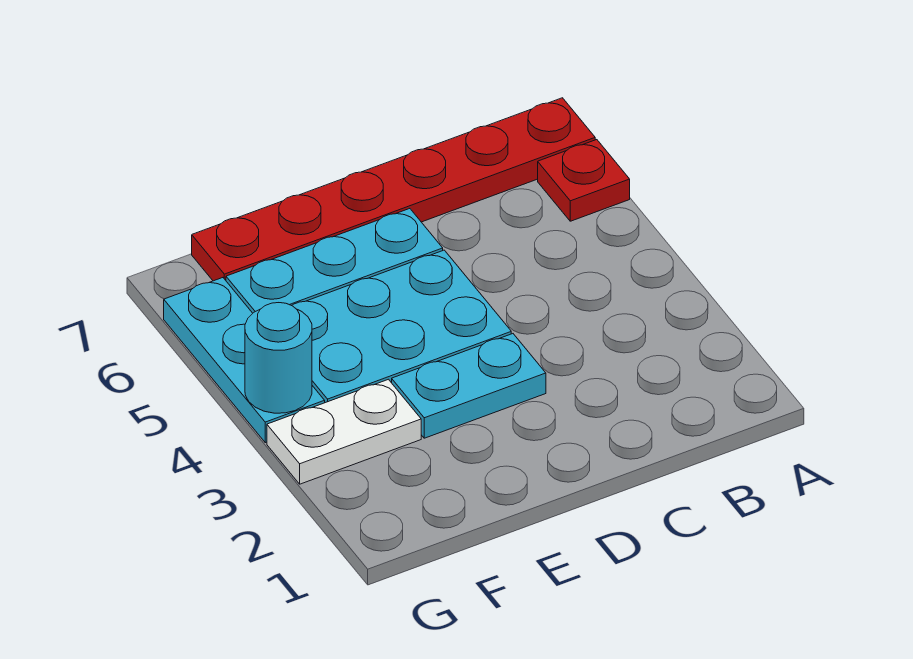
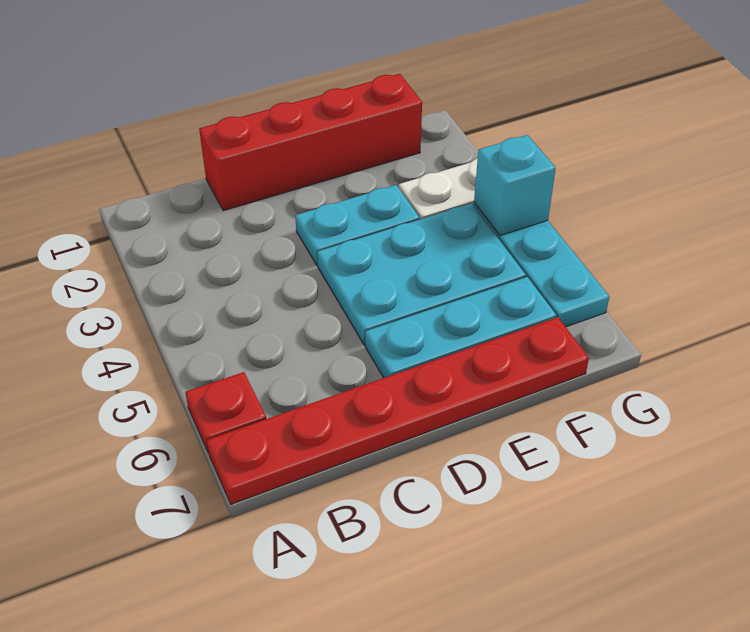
none -> red 1x4 brick [199,74,422,211]
cyan 1x1 round brick [245,303,312,413] -> cyan 1x1 brick [474,135,556,236]

